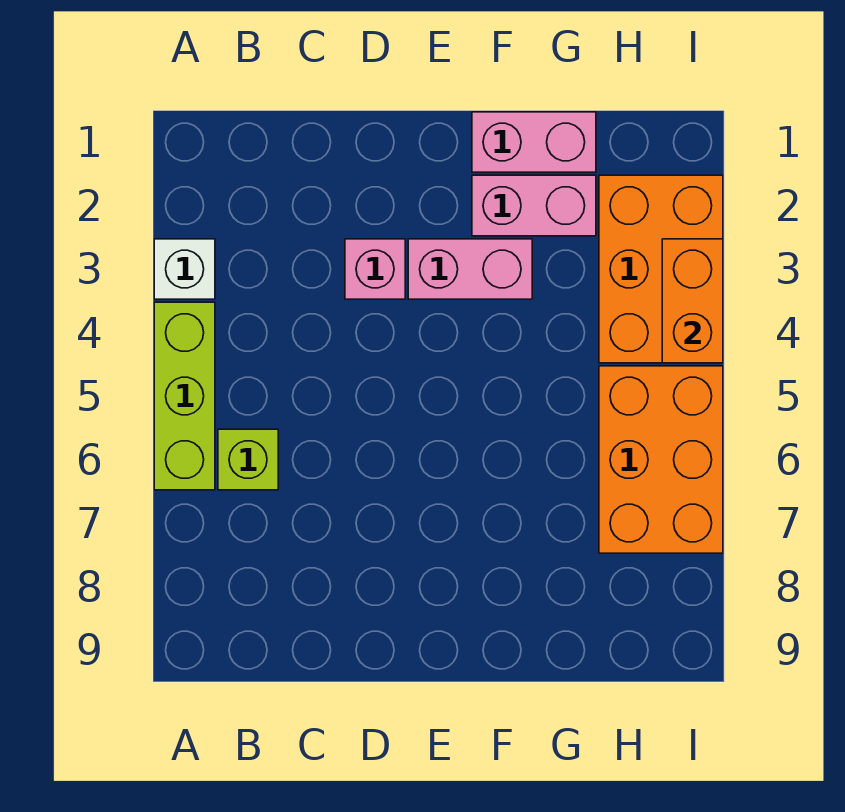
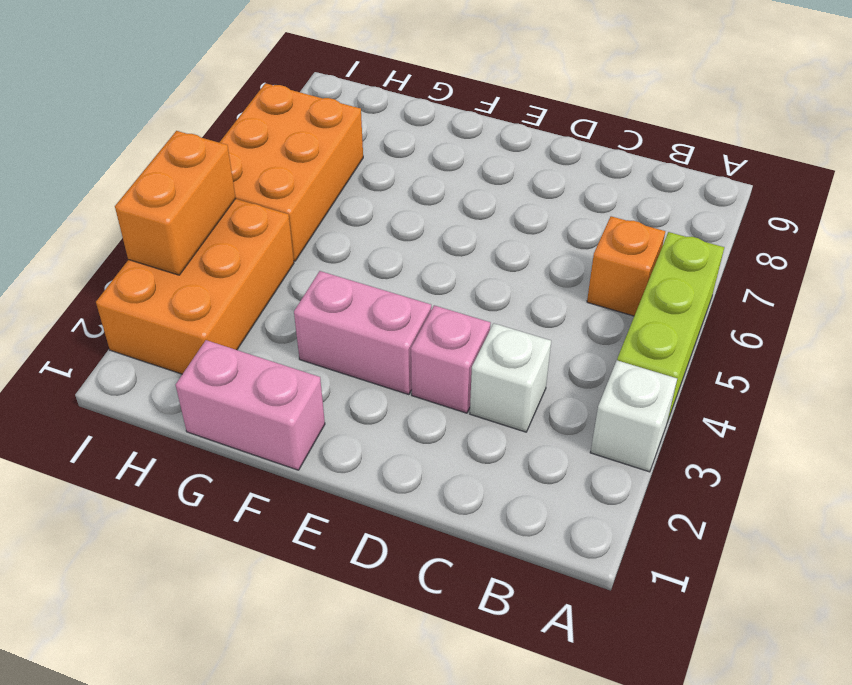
lime 1x1 brick [218,429,278,490] -> orange 1x1 brick [587,216,665,316]
none -> white 1x1 brick [470,323,551,432]
pink 1x2 brick [472,175,596,236] -> none

